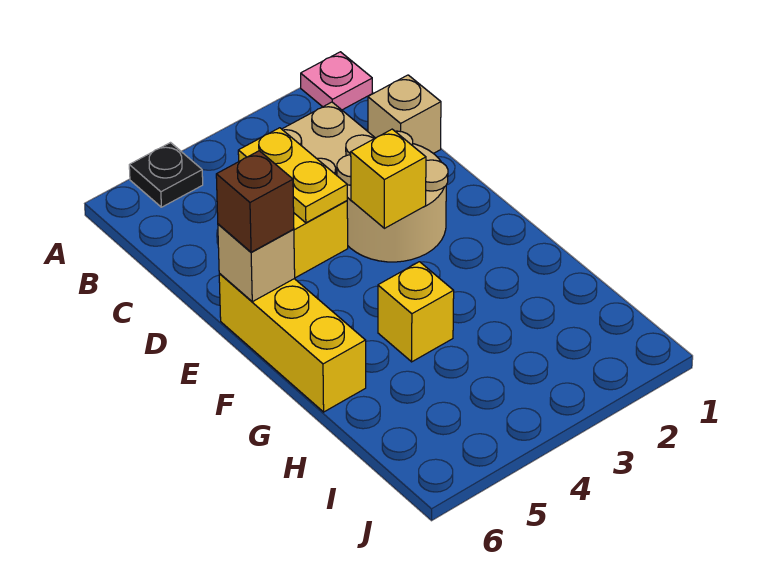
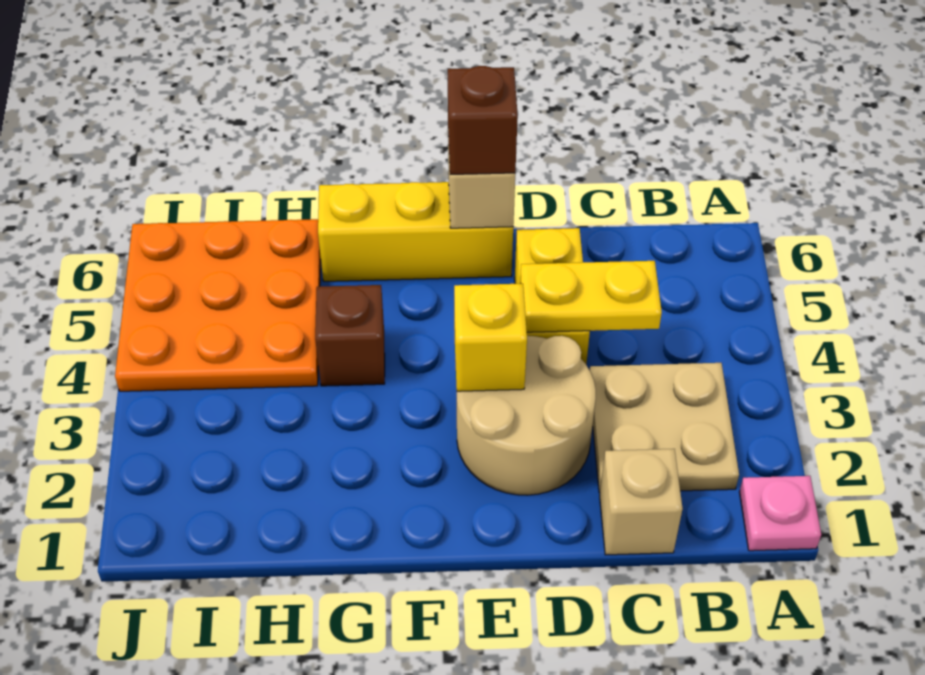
black 1x1 plate [129,143,203,207] -> none
yellow 1x1 brick [378,262,454,362] -> brown 1x1 brick [315,285,385,386]
none -> orange 3x3 plate [115,219,321,391]

